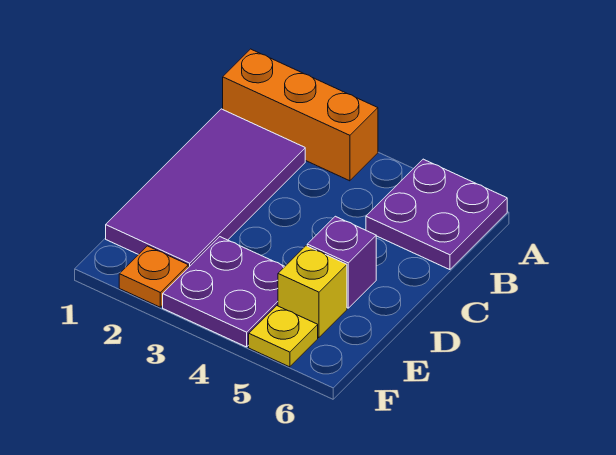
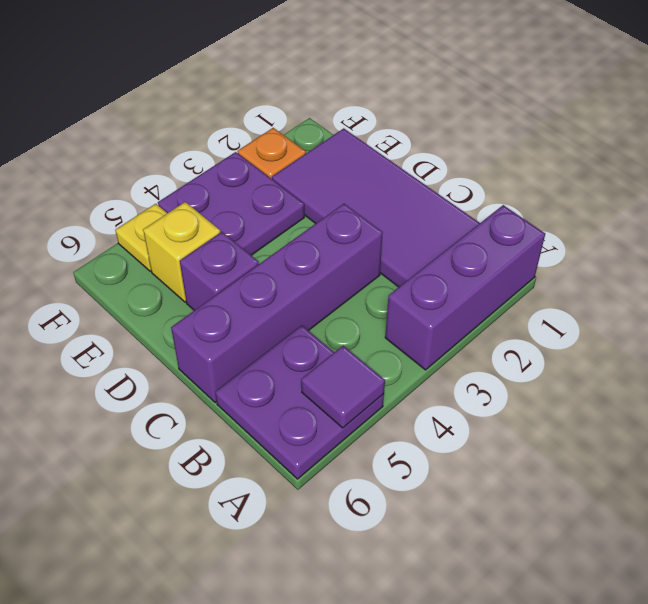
orange 1x3 brick [223,49,378,181] -> purple 1x3 brick [385,205,545,370]
none -> purple 1x1 tile [301,346,385,428]
none -> purple 1x4 brick [171,204,383,403]

